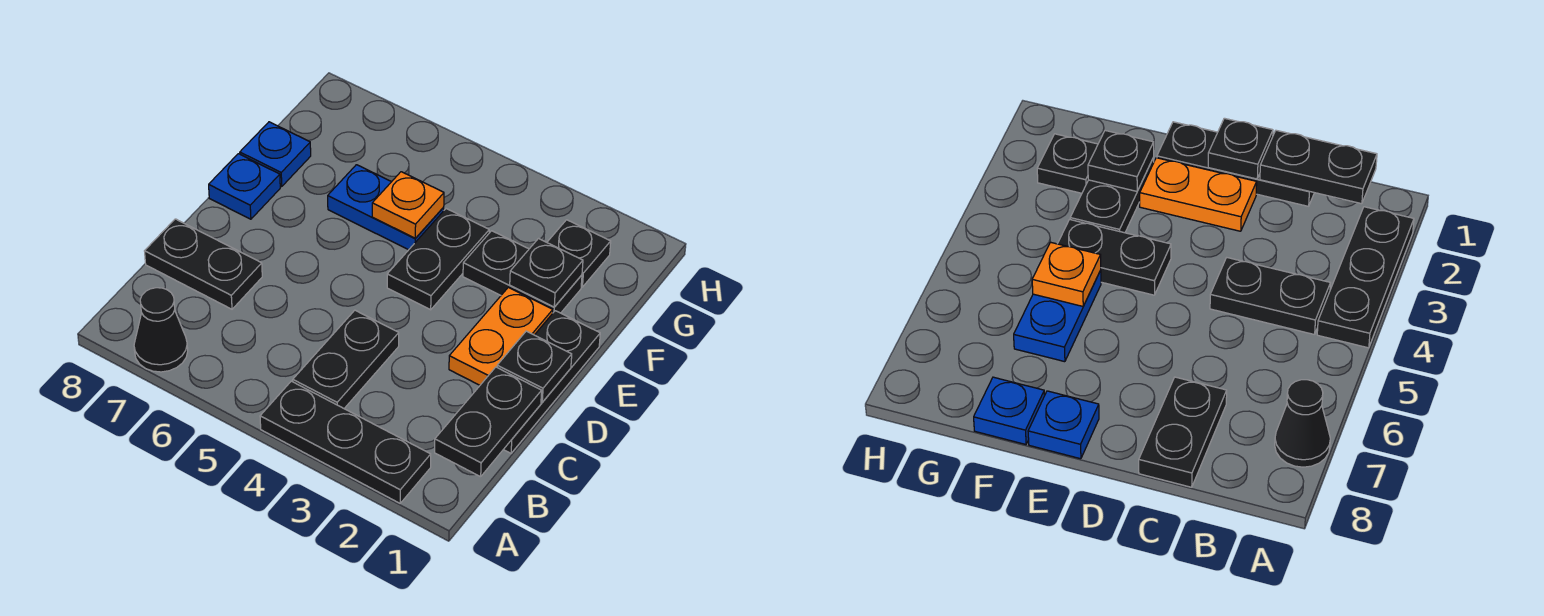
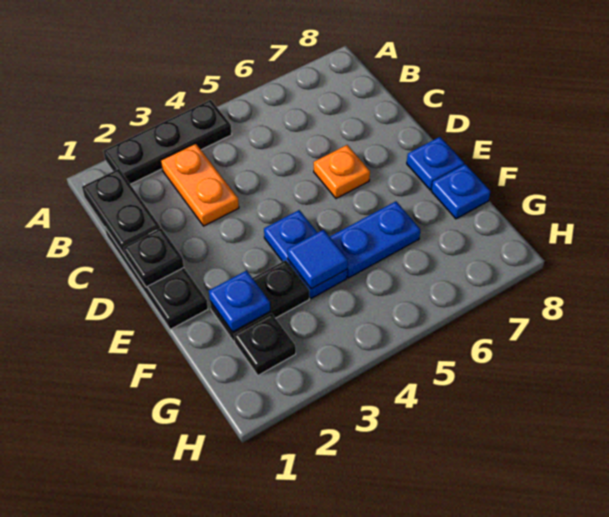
black 1x1 cone [134,288,188,372] -> none
black 1x2 plate [293,310,399,408] -> none
black 1x2 plate [145,219,262,309] -> none
orange 1x2 plate [449,287,553,385] -> orange 1x2 plate moved to [161,143,239,226]
black 1x2 plate [387,209,489,310] -> blue 1x2 plate [264,210,347,299]
black 1x1 plate [510,239,583,307] -> blue 1x1 plate [209,270,270,332]
none -> blue 1x1 tile [287,230,348,289]
orange 1x1 plate [372,172,444,238] -> orange 1x1 plate moved to [314,145,370,199]

